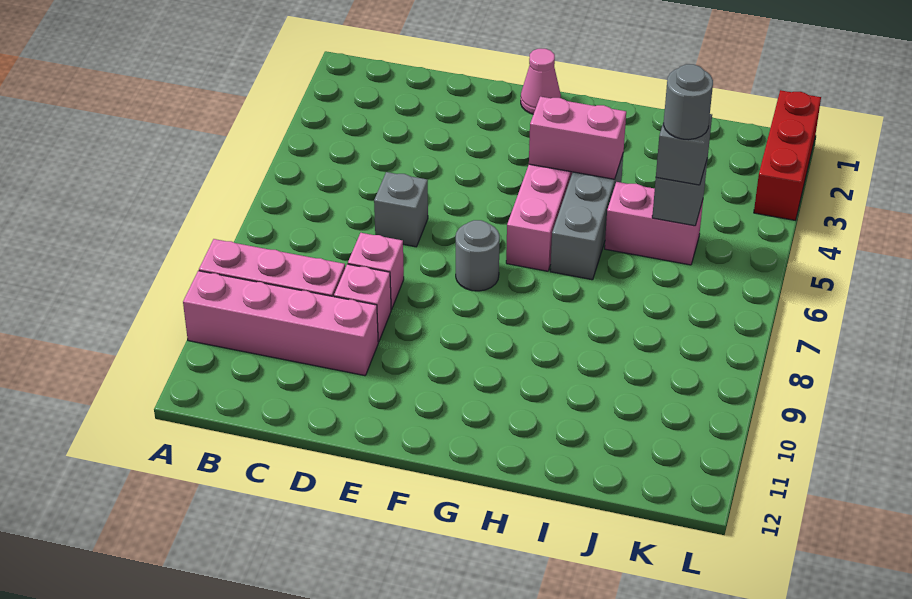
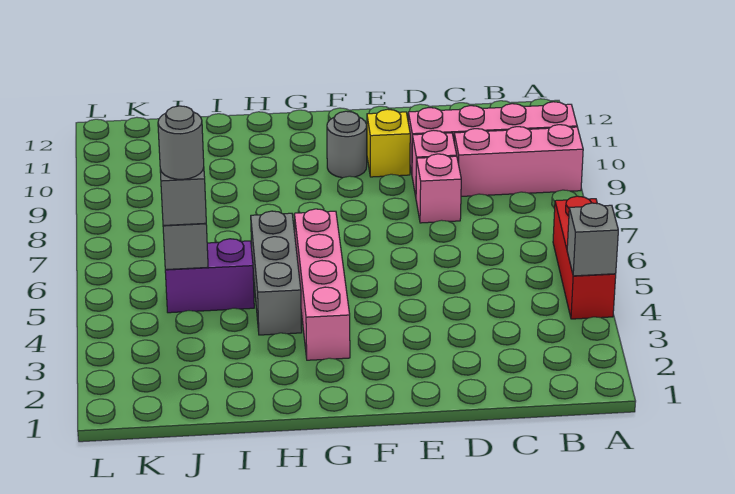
grey 1x1 brick [374,172,428,247] -> grey 1x1 brick moved to [567,203,618,276]
none -> yellow 1x1 brick [367,109,410,177]
pink 1x1 cone [521,49,561,114] -> none
grey 1x1 round brick [456,220,500,291] -> grey 1x1 round brick moved to [327,111,367,178]
pink 1x2 brick [529,97,626,179] -> none
pink 1x2 brick [605,182,703,265] -> purple 1x2 brick [165,239,254,313]
red 1x3 brick [754,90,821,220] -> red 1x3 brick moved to [553,196,616,319]

